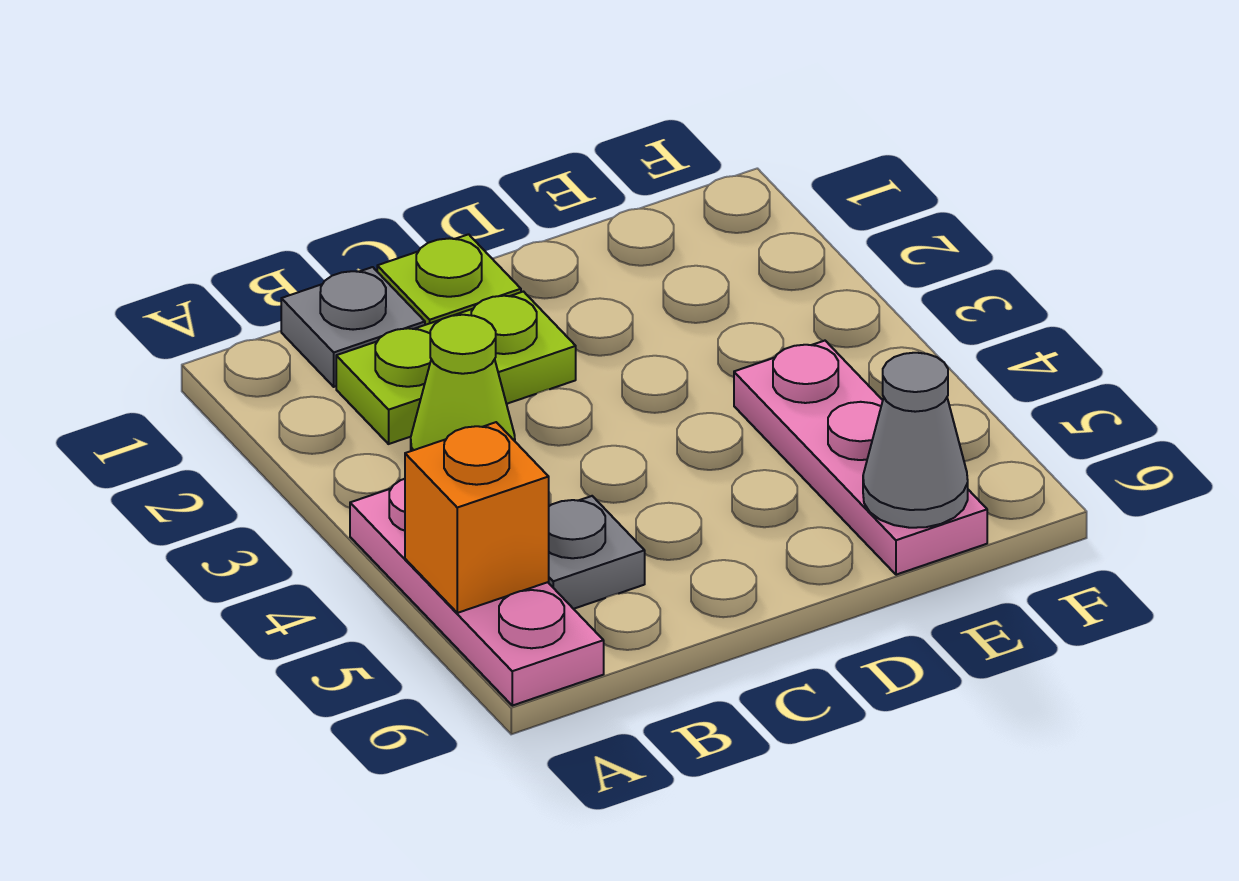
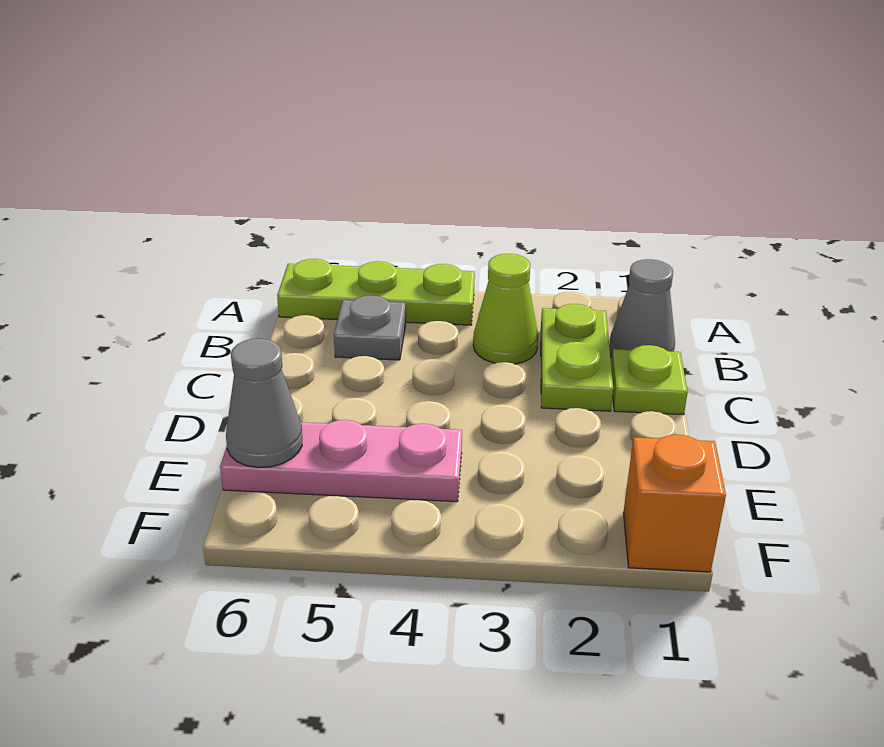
pink 1x3 plate [350,479,604,706] -> lime 1x3 plate [277,259,475,325]
orange 1x1 brick [405,422,549,613] -> orange 1x1 brick moved to [623,435,726,572]
grey 1x1 plate [281,267,425,387] -> grey 1x1 cone [609,259,675,357]

